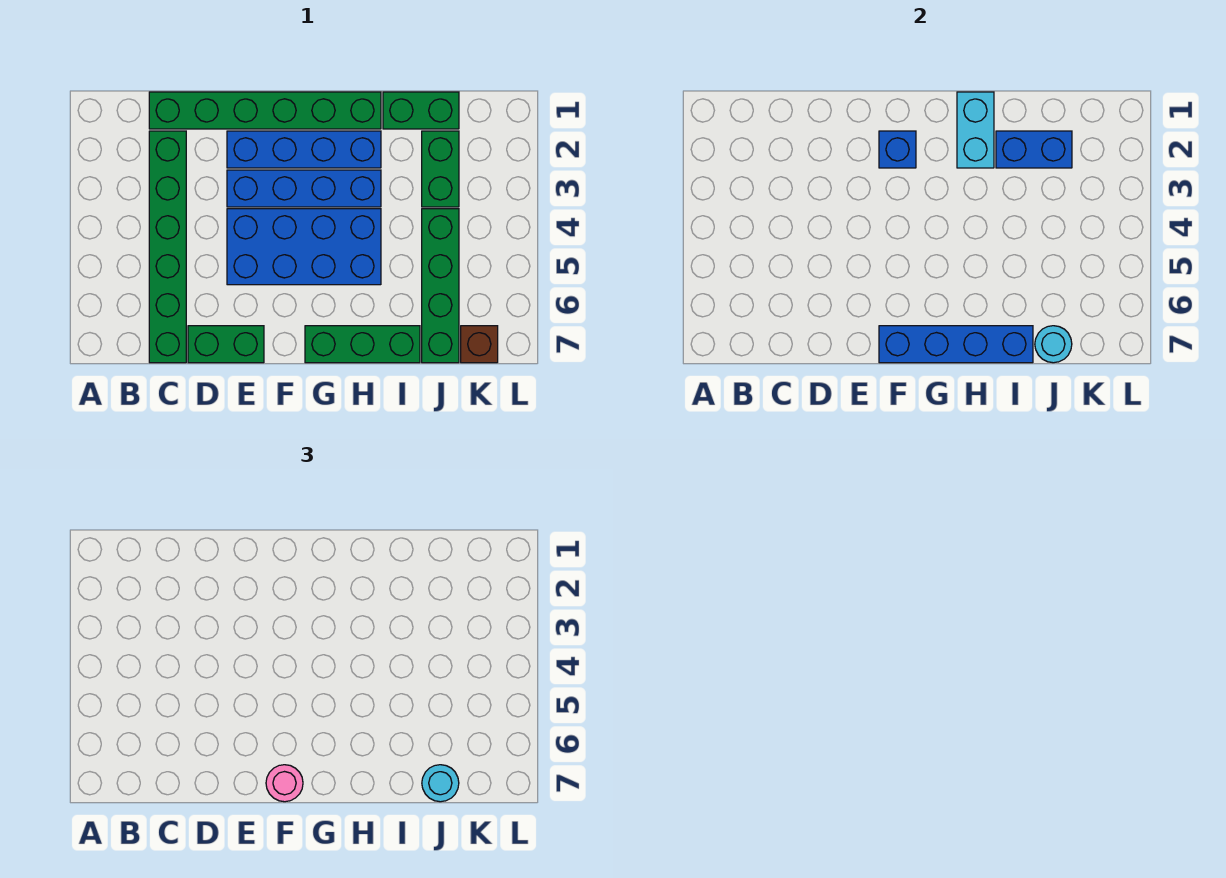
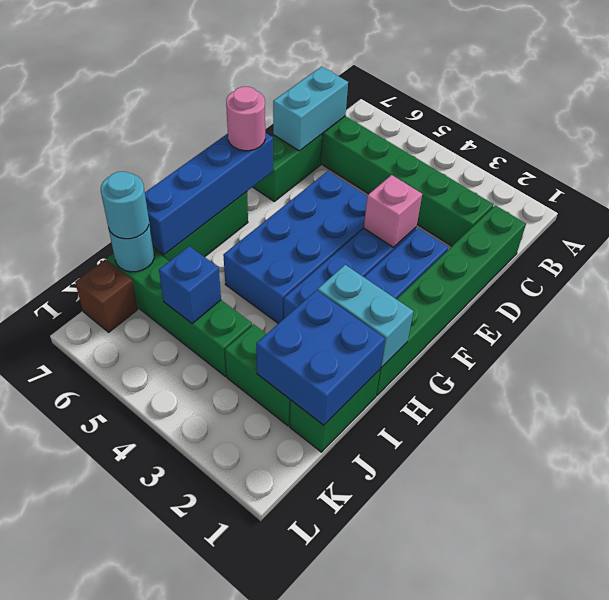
none -> cyan 1x2 brick [273,67,348,151]
none -> pink 1x1 brick [364,175,422,248]
blue 1x1 brick [879,131,916,168] -> blue 1x1 brick moved to [159,246,221,324]
blue 1x2 brick [996,131,1072,168] -> blue 2x2 brick [256,290,385,425]

